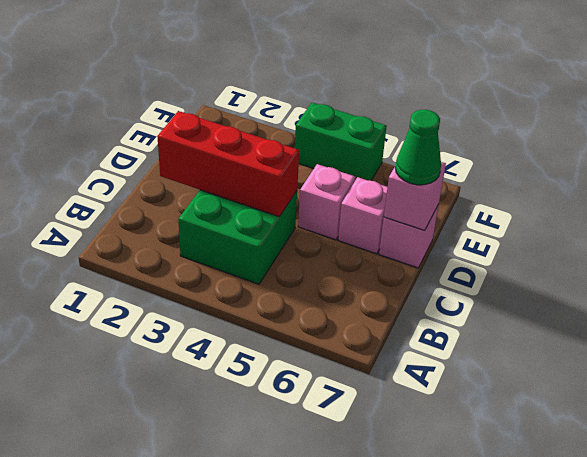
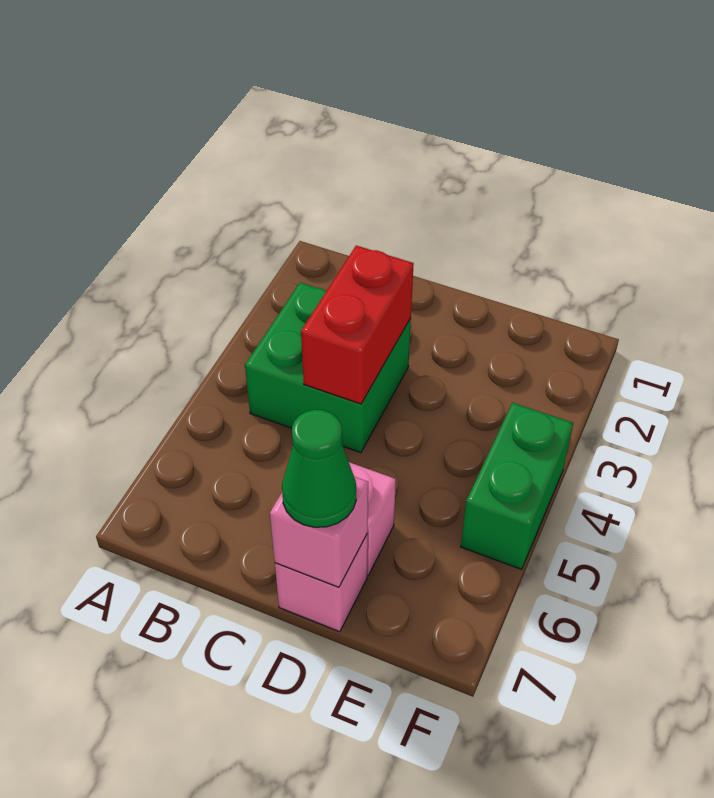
red 1x3 brick [157,111,299,217] -> red 1x2 brick [301,246,414,404]
pink 1x1 brick [298,164,355,240] -> none

